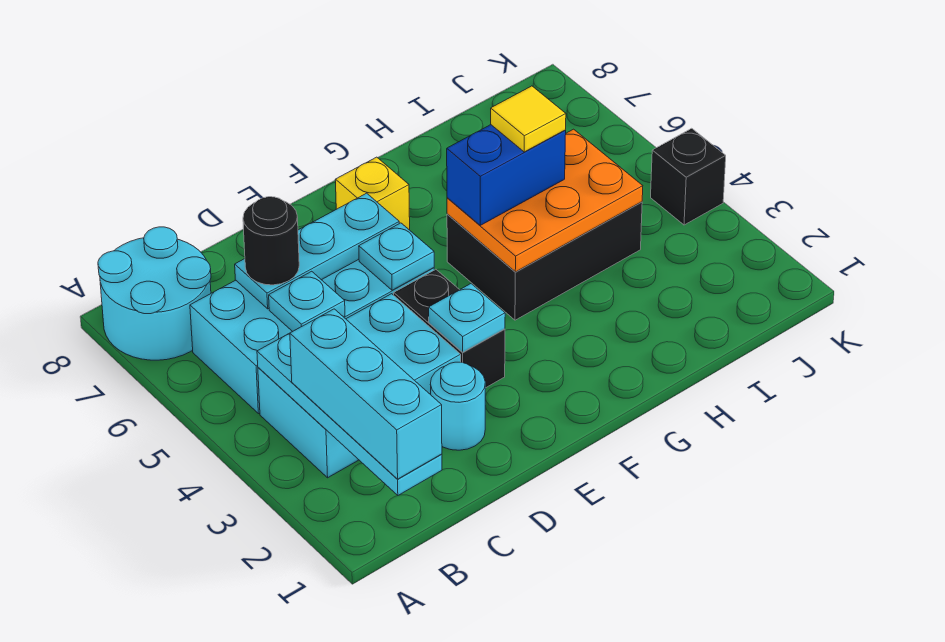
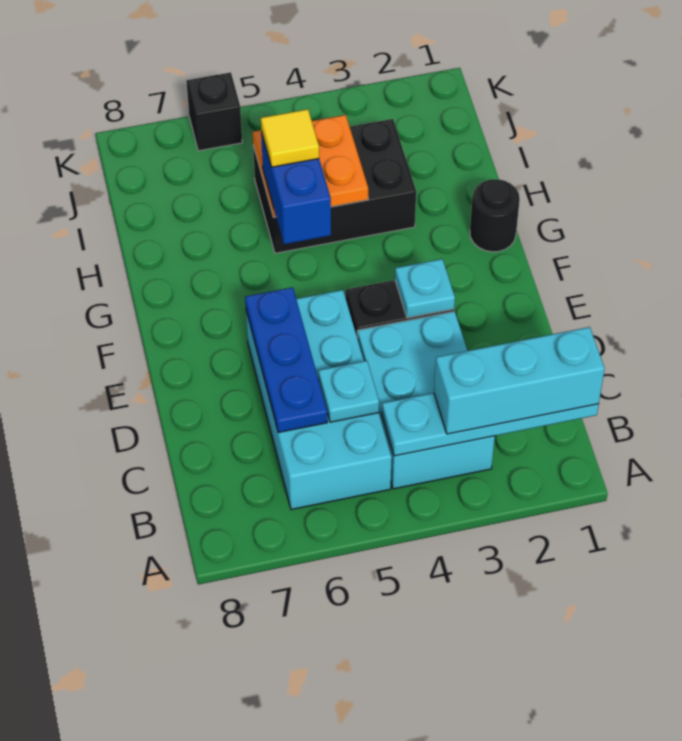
cyan 2x2 round brick [98,227,211,360] -> none
cyan 1x3 plate [235,193,399,309] -> blue 1x3 plate [245,287,327,433]
black 1x1 round brick [243,197,299,285] -> black 1x1 round brick moved to [470,179,520,252]
cyan 1x1 round brick [430,362,485,450] -> none
cyan 1x1 plate [359,223,434,290] -> none
yellow 1x1 brick [335,157,410,230] -> none
black 2x3 brick [447,202,642,320] -> black 2x3 brick turned to [253,119,416,253]
orange 2x3 plate [447,129,643,272] -> orange 2x2 plate [253,115,368,218]
black 1x1 brick [651,128,726,225] -> black 1x1 brick moved to [186,72,242,151]

